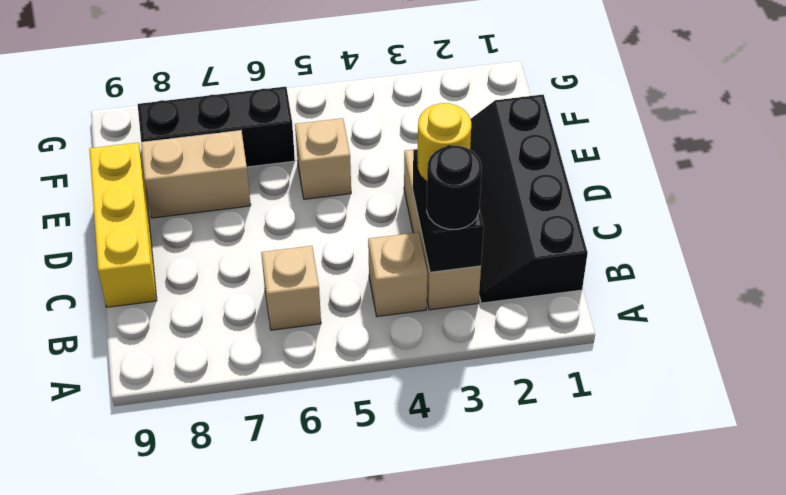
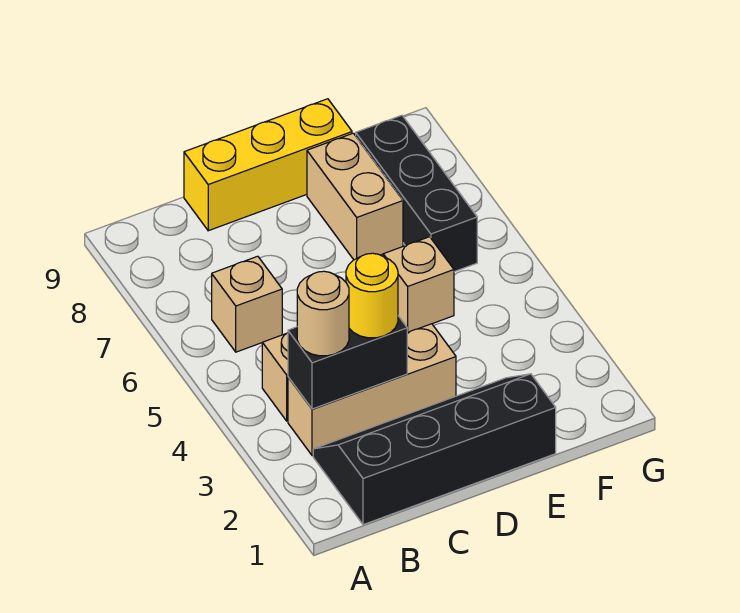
black 1x1 round brick [427,146,482,229] -> tan 1x1 round brick [297,271,349,356]

